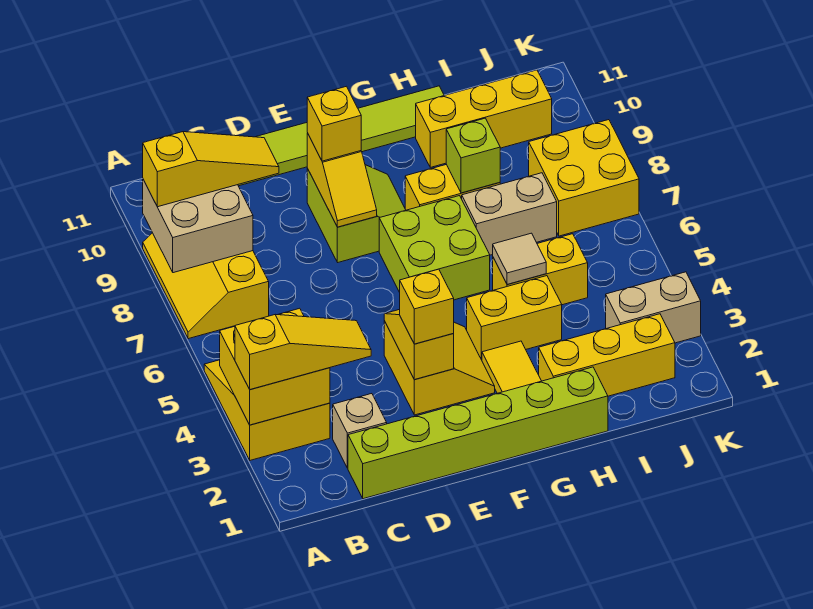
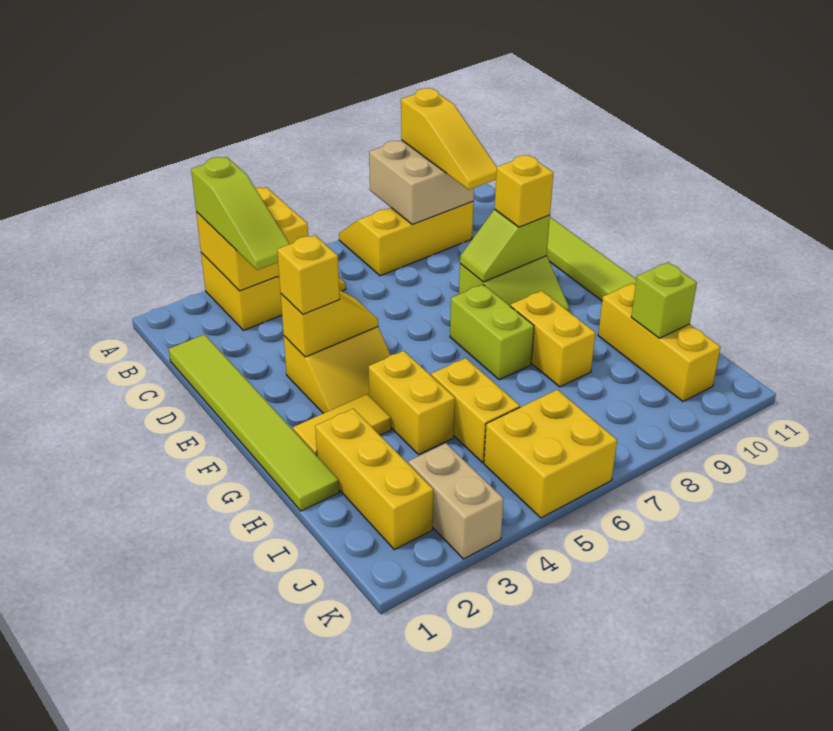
yellow 1x3 slope [235,315,371,390] -> lime 1x3 slope [191,157,289,270]
lime 1x6 brick [348,367,608,499] -> lime 1x6 tile [169,335,339,511]
tan 1x1 brick [333,394,387,468] -> none
yellow 1x2 slope [307,133,377,227] -> lime 1x2 slope [460,210,550,282]
lime 2x2 brick [379,196,490,300] -> lime 1x2 brick [450,285,534,380]
tan 1x1 tile [493,233,546,285] -> none
tan 1x2 brick [462,173,557,255] -> none
lime 1x1 brick [446,118,500,193] -> lime 1x1 brick moved to [631,262,697,338]
yellow 2x2 brick [529,120,639,236] -> yellow 2x2 brick moved to [484,390,617,518]

